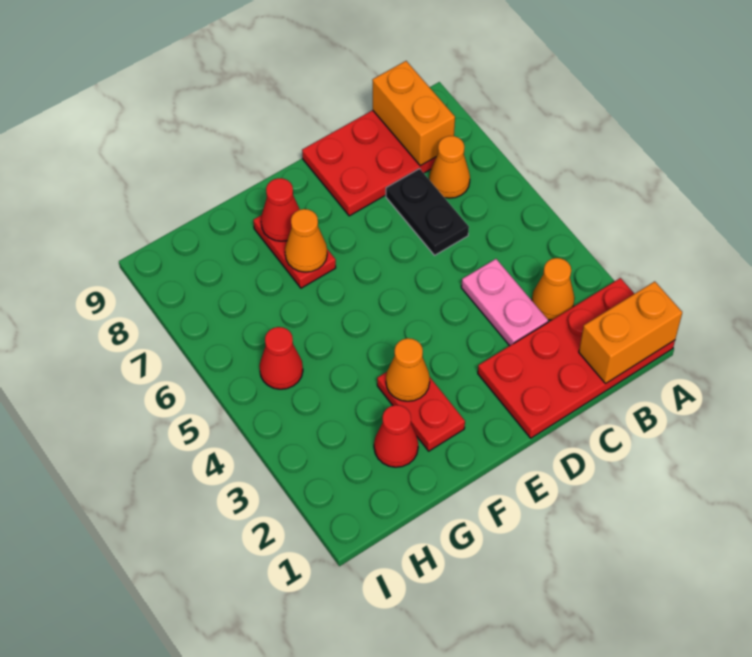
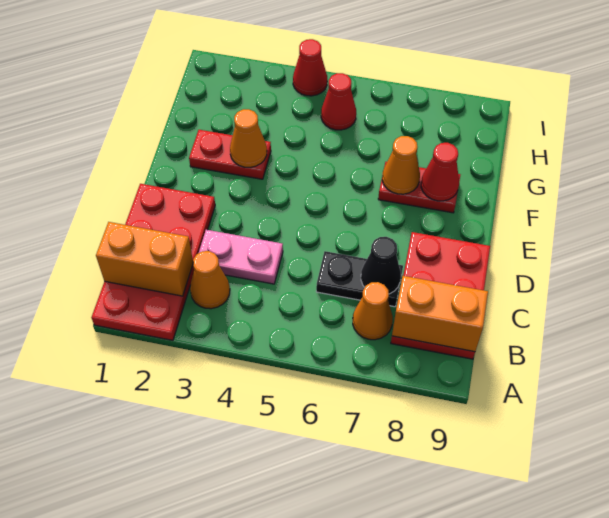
orange 1x2 brick [579,281,682,383] -> orange 1x2 brick turned to [96,222,193,296]
none -> black 1x1 cone [361,237,401,294]
red 1x1 cone [374,405,418,467] -> red 1x1 cone moved to [293,39,327,96]

